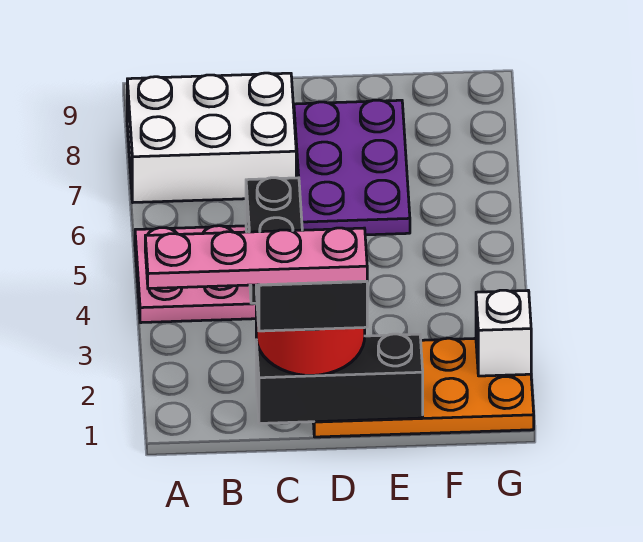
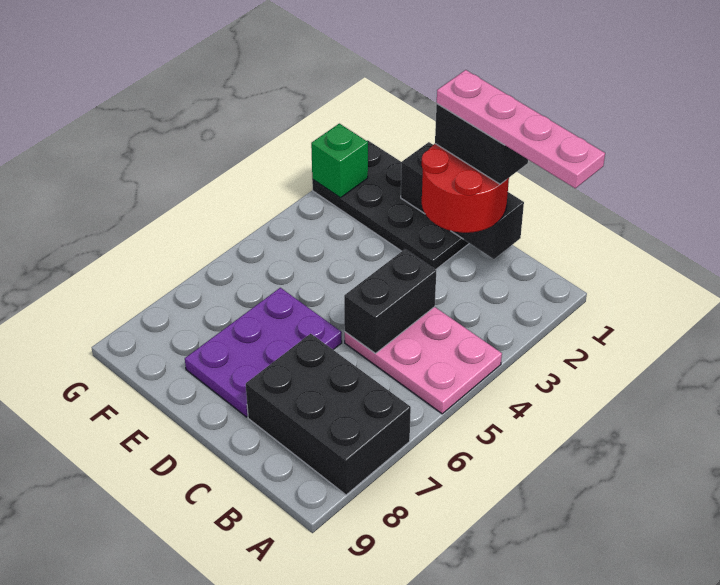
white 2x3 brick [127,73,296,202] -> black 2x3 brick [246,334,411,495]
orange 2x4 plate [313,338,534,437] -> black 2x4 plate [312,140,469,270]
white 1x1 brick [476,290,531,376] -> green 1x1 brick [311,124,368,198]

